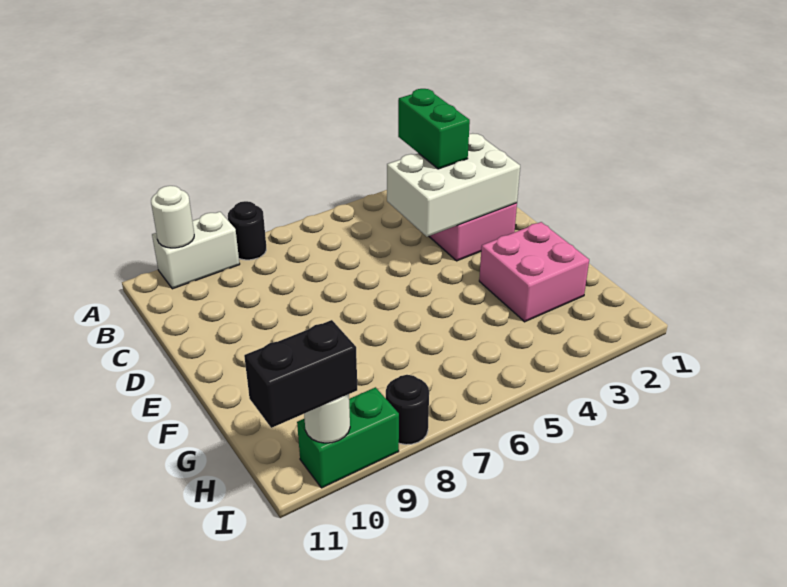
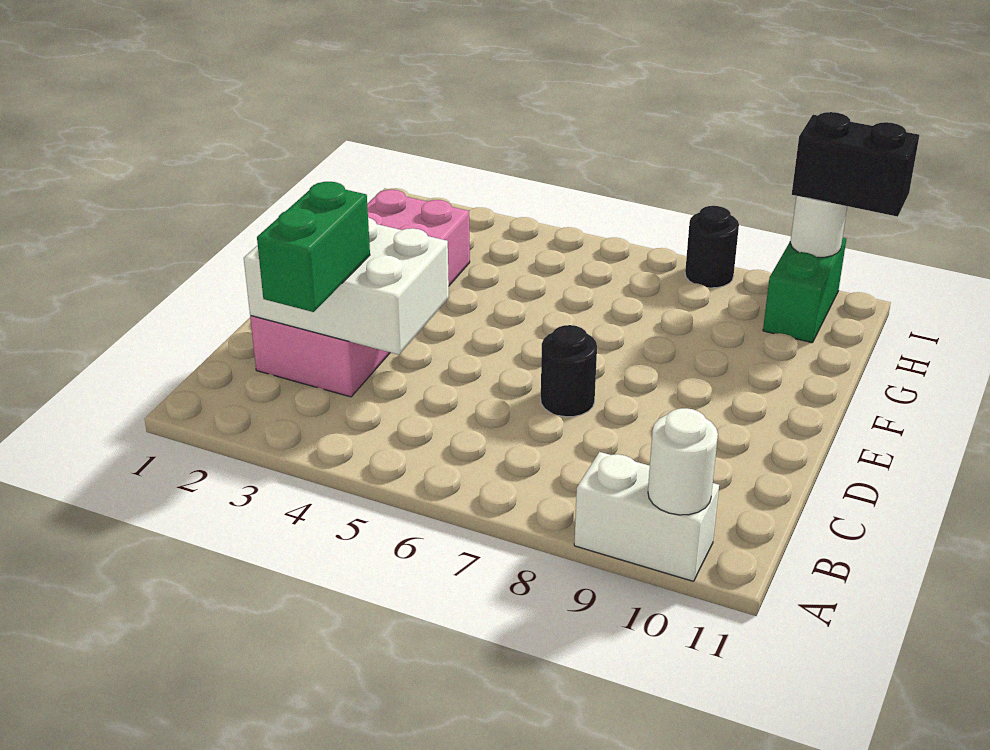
black 1x1 round brick [228,201,266,260] -> black 1x1 round brick moved to [541,325,597,417]
green 1x2 brick [297,387,399,488] -> green 1x2 brick turned to [763,238,846,343]

